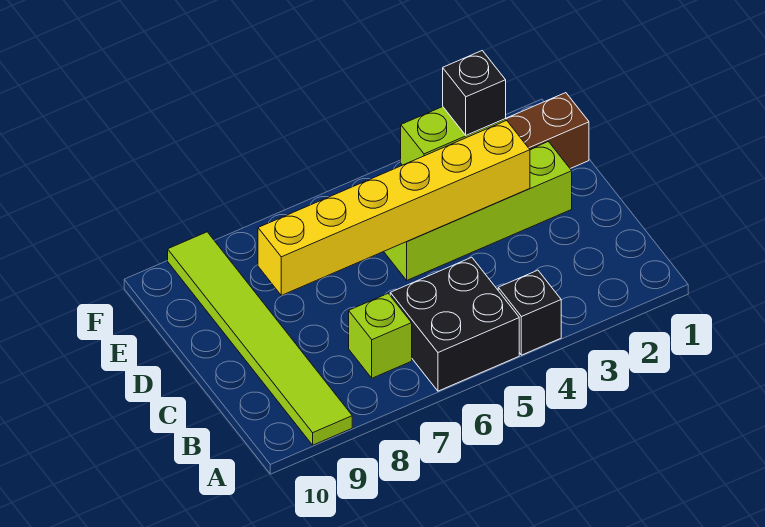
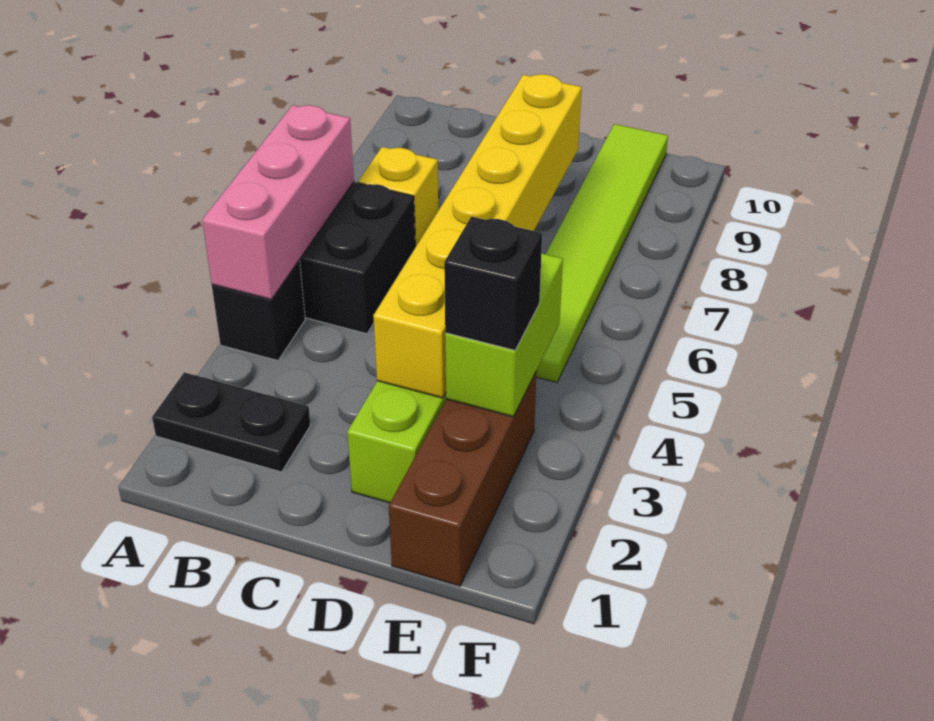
none -> black 1x2 plate [152,372,311,472]
none -> pink 1x3 brick [202,105,354,299]
lime 1x6 tile [168,232,352,445] -> lime 1x6 tile turned to [536,124,668,382]
lime 1x1 brick [349,294,412,378] -> yellow 1x1 brick [358,147,438,247]

